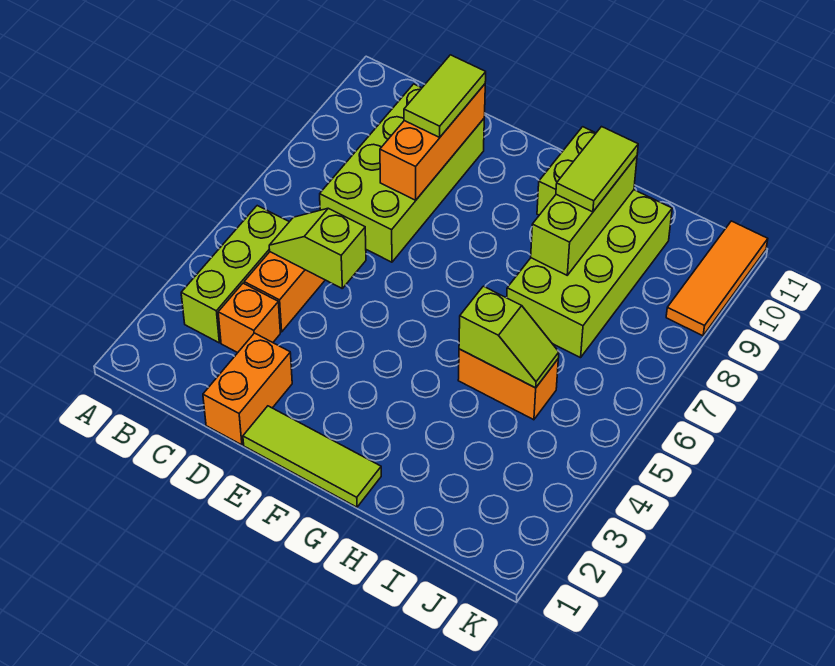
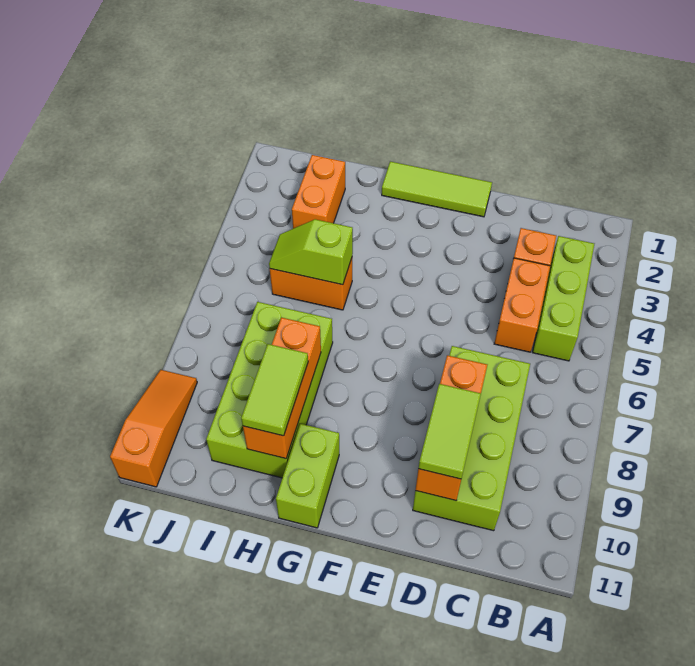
lime 1x2 slope [269,208,366,288] -> none
orange 1x2 brick [203,333,292,445] -> orange 1x2 brick moved to [292,155,345,229]
lime 1x3 brick [531,156,637,275] -> orange 1x3 brick [243,318,321,459]
orange 1x3 tile [666,221,768,336] -> orange 1x3 slope [110,370,197,487]

